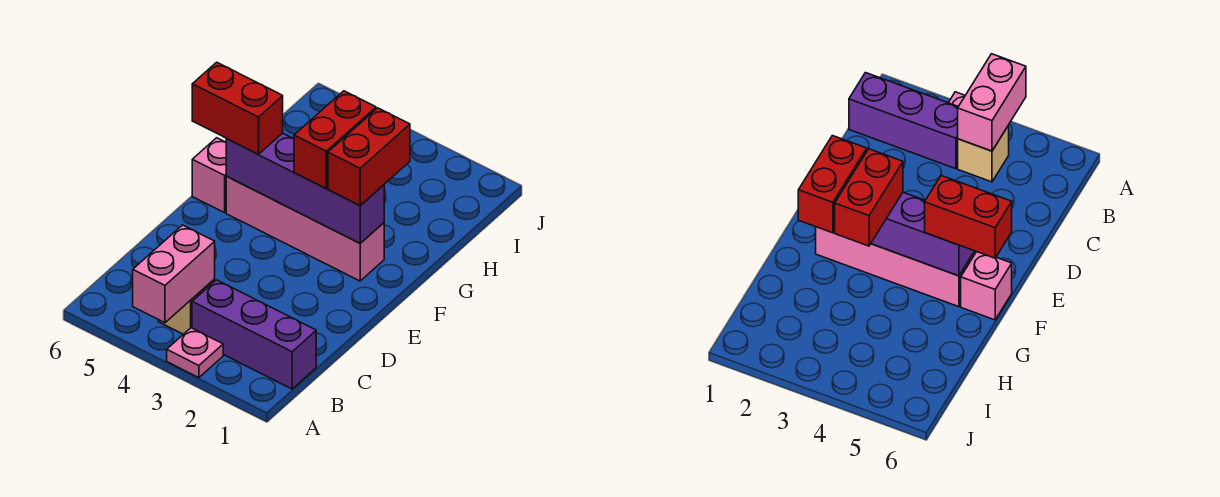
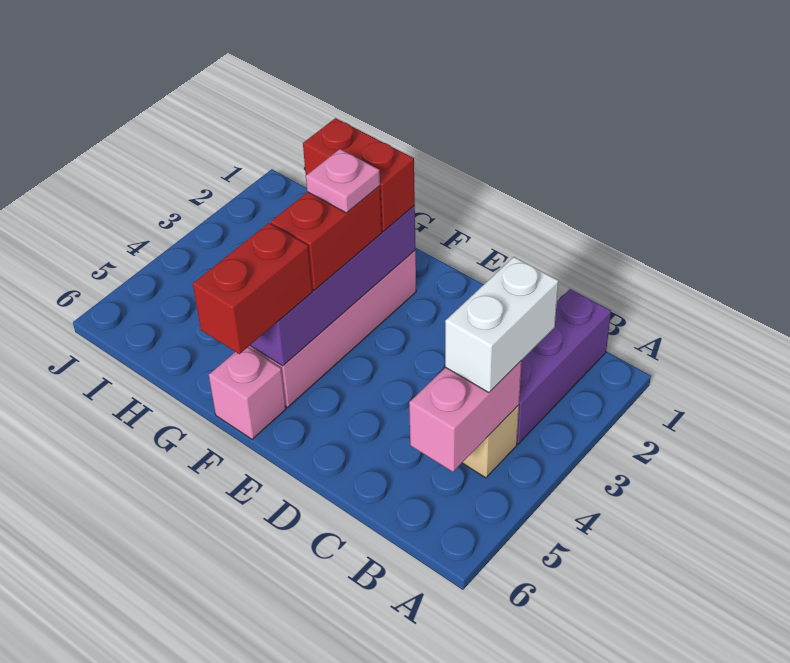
pink 1x1 plate [167,328,223,378] -> pink 1x1 plate moved to [306,149,380,213]
pink 1x2 brick [133,225,215,323] -> pink 1x2 brick turned to [409,361,522,472]
none -> white 1x2 brick [445,257,558,393]
red 1x2 brick [294,91,376,188] -> red 1x2 brick turned to [271,186,382,290]

